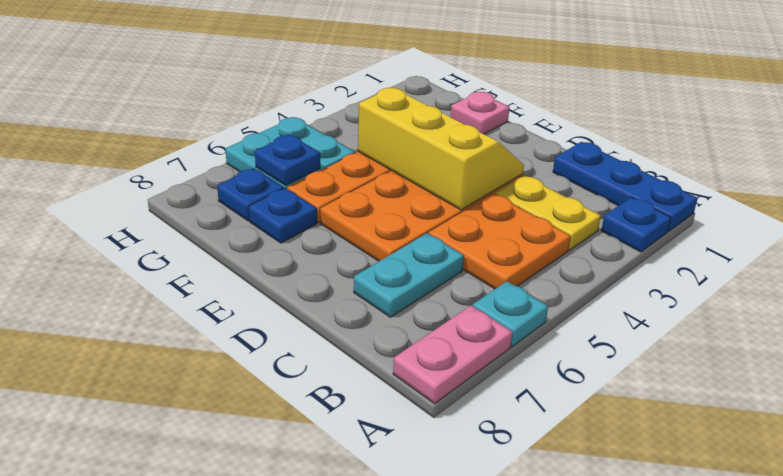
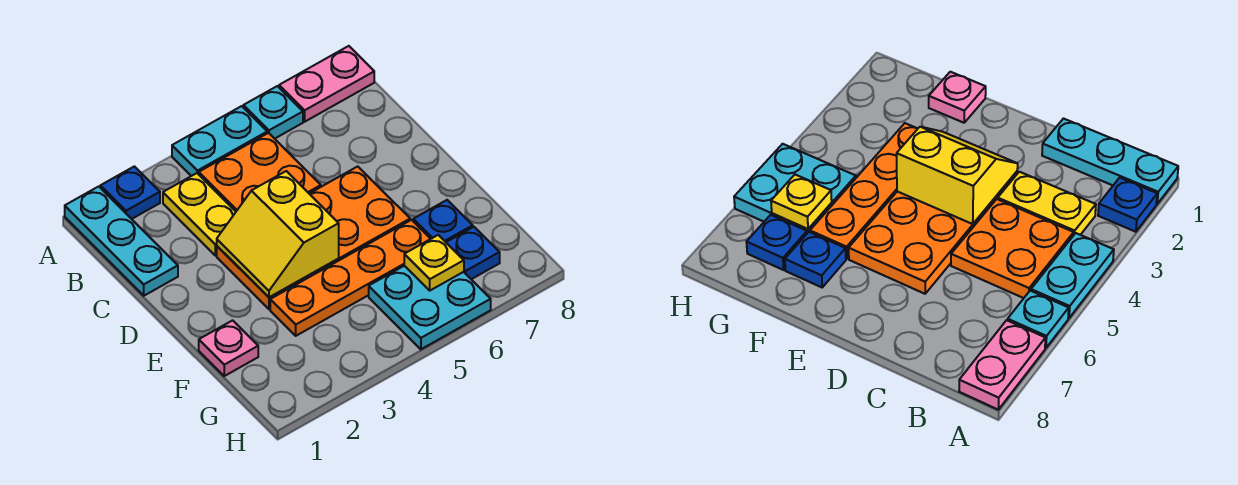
blue 1x3 plate [553,142,698,232] -> cyan 1x3 plate [65,186,178,296]
cyan 1x2 plate [354,233,464,317] -> cyan 1x2 plate moved to [172,106,267,176]
yellow 2x3 slope [358,88,524,210] -> yellow 2x2 slope [217,171,339,297]
blue 1x1 plate [255,135,320,186] -> yellow 1x1 plate [404,235,464,290]

